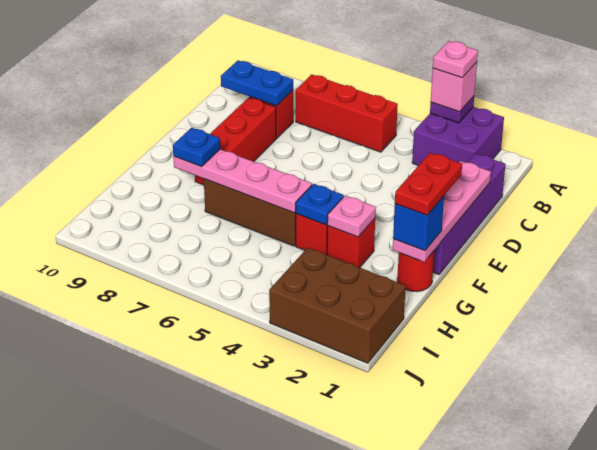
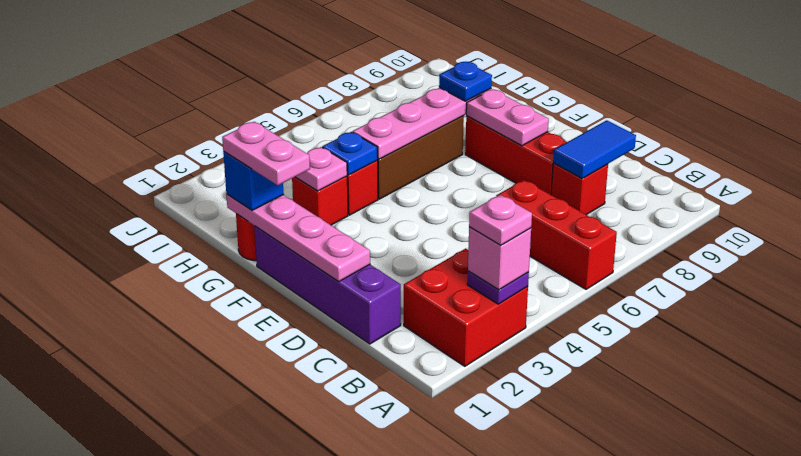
purple 2x2 brick [412,107,504,166] -> red 2x2 brick [404,248,528,366]
red 1x3 brick [296,74,398,152] -> red 1x3 brick turned to [496,180,617,289]
blue 1x2 plate [221,60,293,106] -> blue 1x2 tile [553,120,636,179]
none -> pink 1x2 plate [466,89,549,146]
red 1x2 plate [395,153,462,215] -> pink 1x2 plate [222,122,310,185]
brown 2x3 brick [269,248,406,363] -> none

